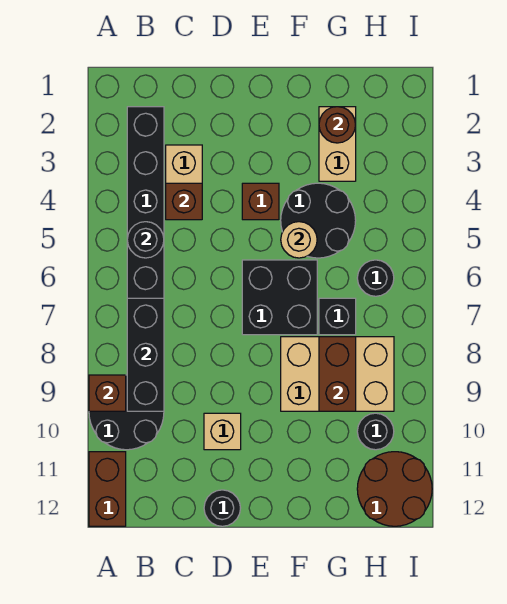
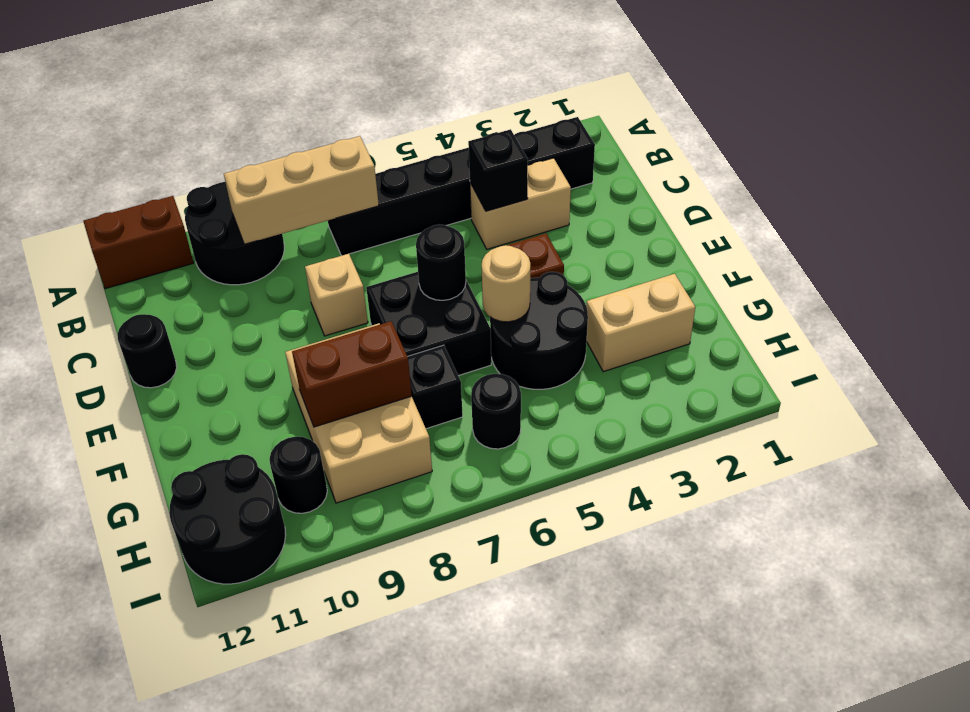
brown 1x1 brick [89,375,126,411] -> none
black 1x1 round brick [127,222,164,258] -> black 1x1 round brick moved to [416,224,466,300]
black 1x3 brick [127,298,164,411] -> tan 1x3 brick [224,136,379,244]
brown 1x1 brick [166,183,202,220] -> black 1x1 brick [468,129,528,211]
tan 1x1 brick [204,413,241,450] -> tan 1x1 brick moved to [305,254,368,336]
brown 1x1 round brick [319,107,356,143] -> none
brown 2x2 round brick [357,452,432,526] -> black 2x2 round brick [169,454,286,584]

